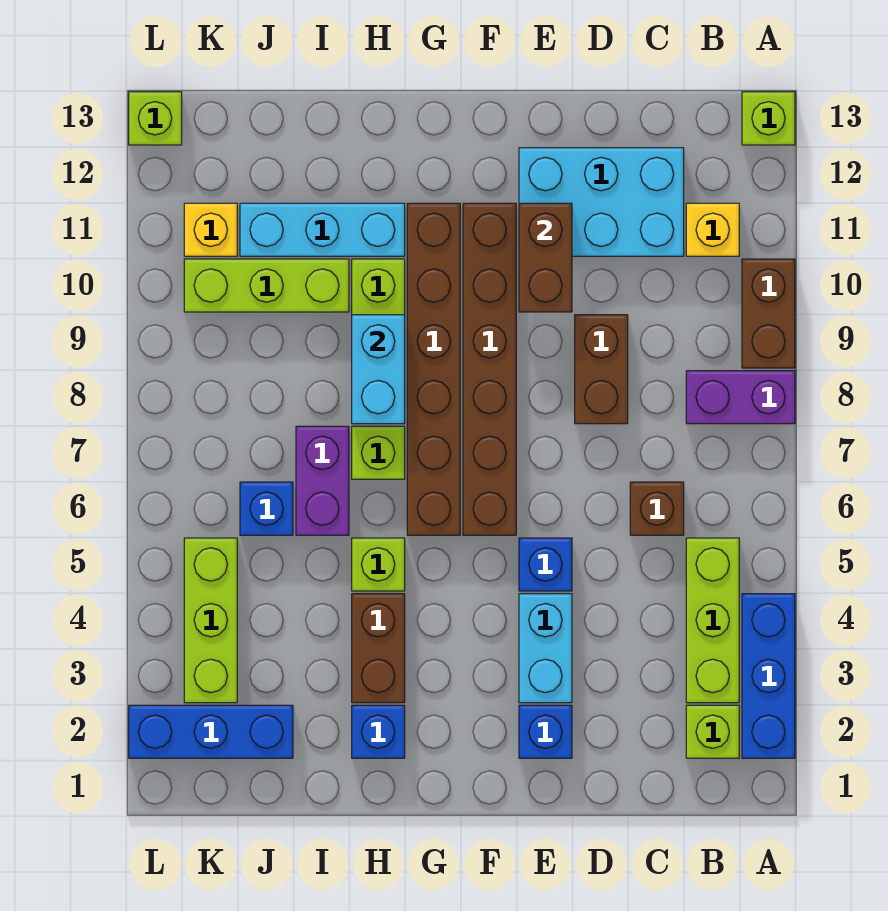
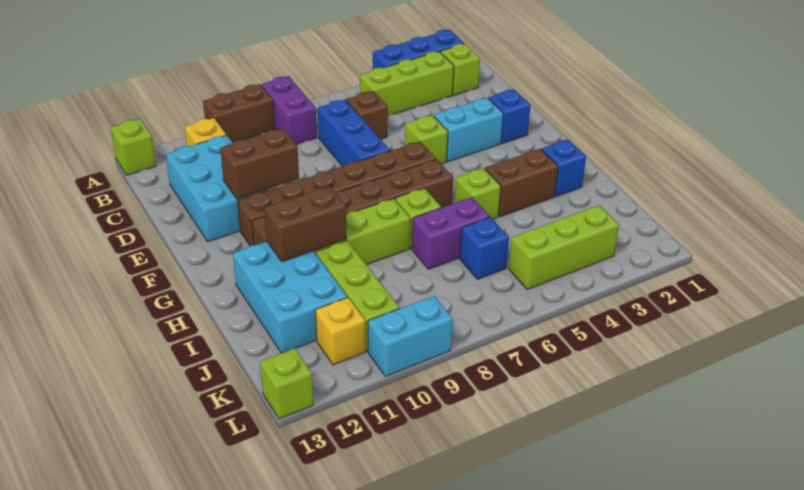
brown 1x2 brick [575,315,628,424] -> brown 1x2 brick moved to [264,186,347,262]
blue 1x1 brick [519,538,572,591] -> lime 1x1 brick [405,115,448,164]
cyan 1x2 brick [352,315,405,424] -> cyan 1x2 brick moved to [368,296,453,376]
cyan 1x3 brick [240,203,405,256] -> cyan 2x3 brick [233,242,347,353]
blue 1x3 brick [129,705,293,758] -> blue 1x3 brick moved to [318,100,390,166]

